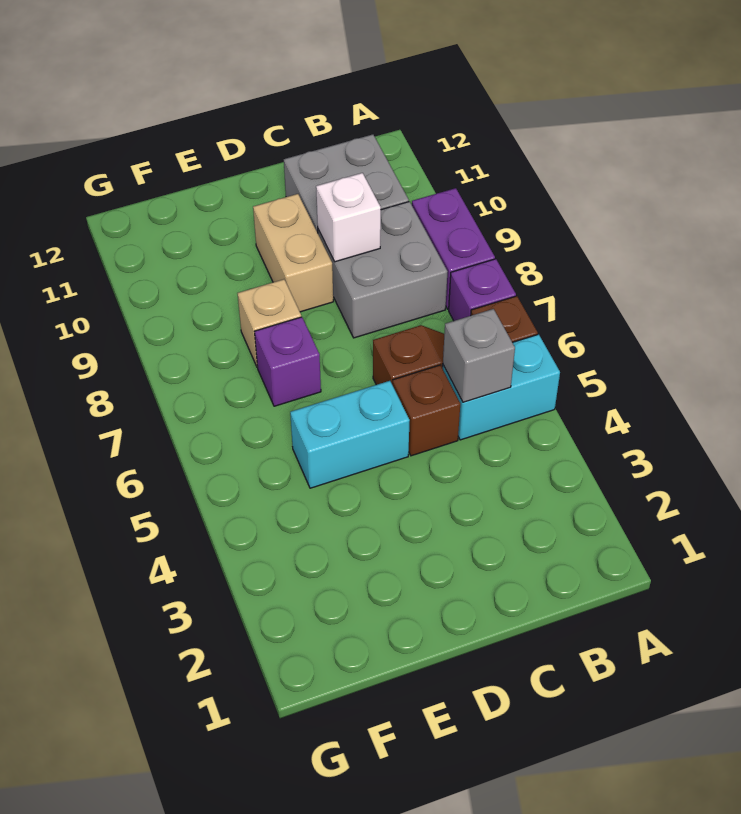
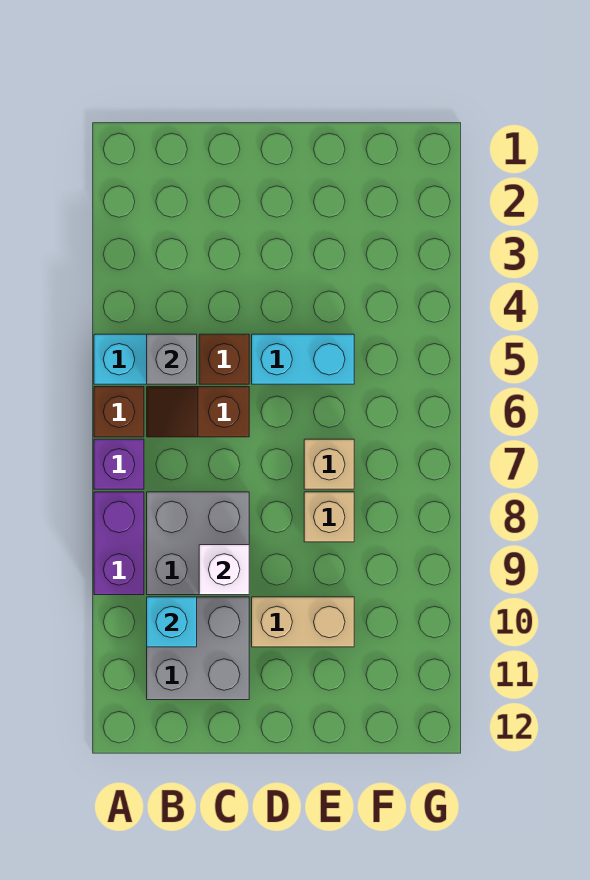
none -> cyan 1x1 brick [147,597,197,647]
tan 1x2 brick [253,194,333,312] -> tan 1x2 brick turned to [252,597,354,647]
purple 1x1 brick [254,317,321,406] -> tan 1x1 brick [304,439,354,489]

